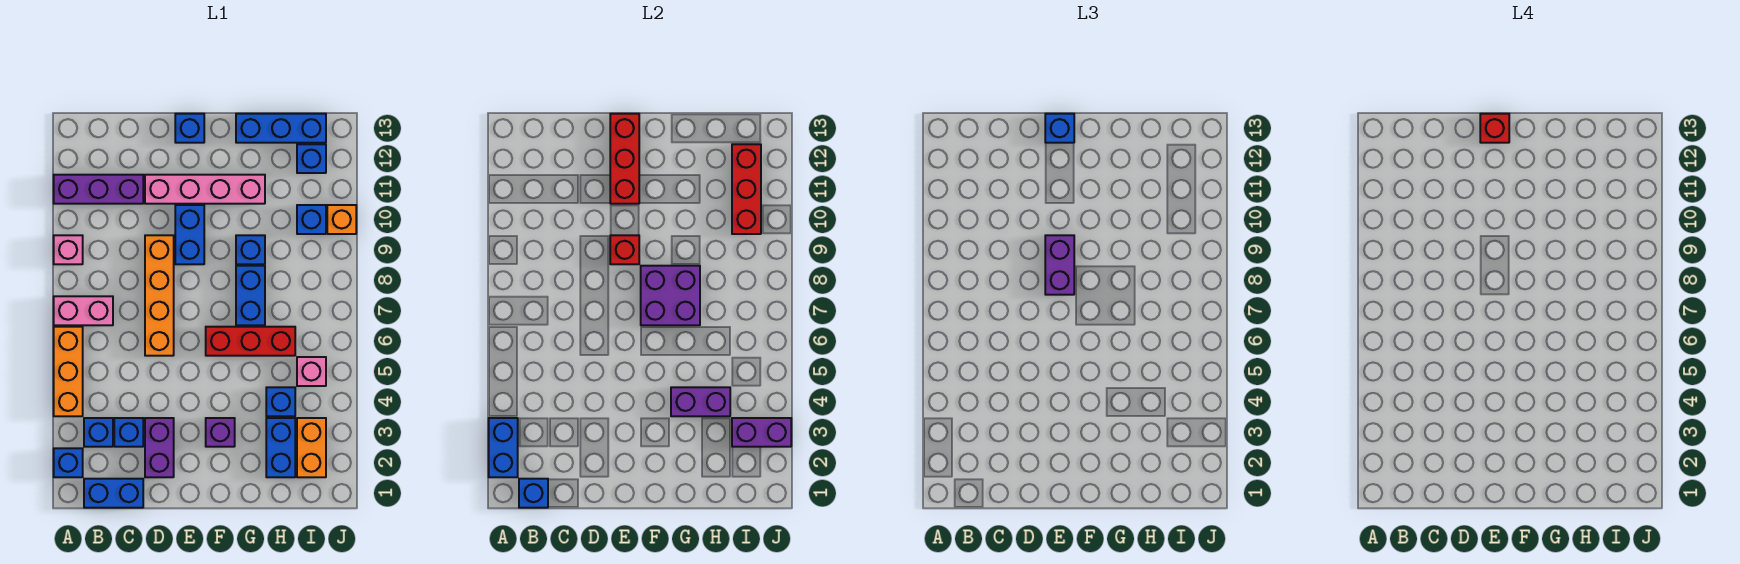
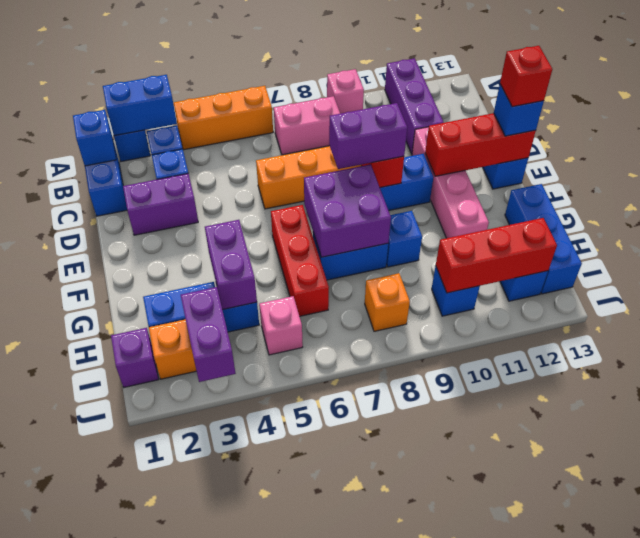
pink 1x2 brick [54,296,113,325] -> pink 1x2 brick turned to [274,96,340,155]
purple 1x1 brick [206,418,235,447] -> purple 1x1 brick moved to [111,328,159,387]
orange 1x1 brick [327,205,356,234] -> orange 1x1 brick moved to [365,273,410,331]

